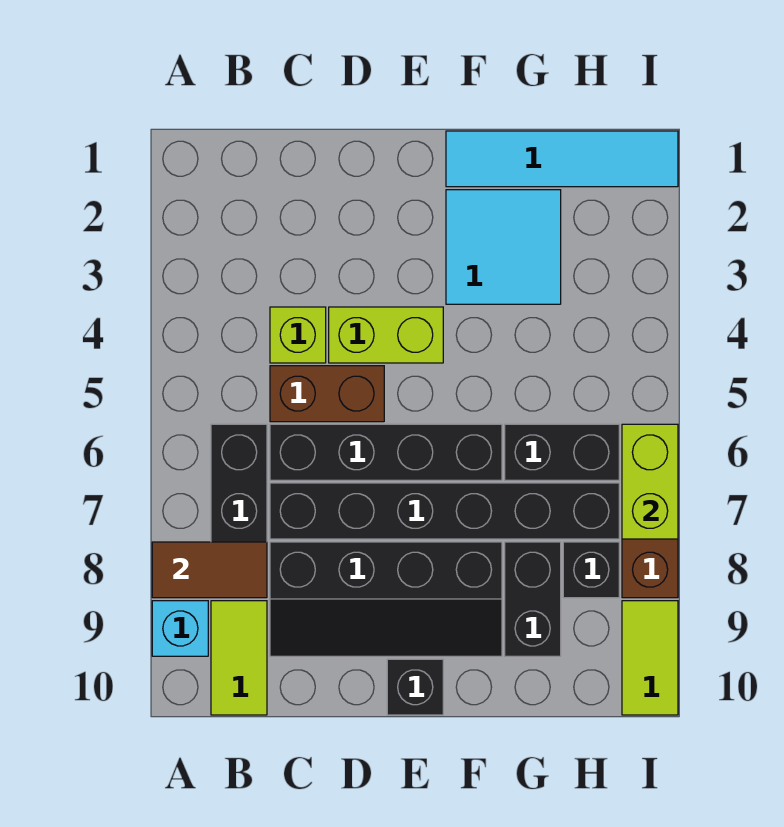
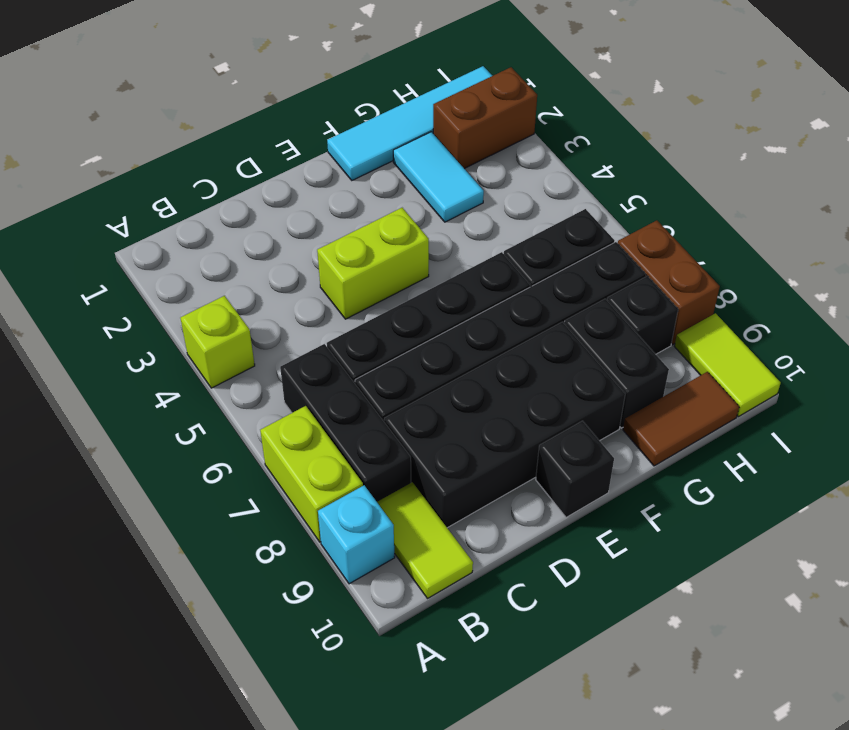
brown 1x2 tile [152,542,267,598] -> brown 1x2 tile moved to [623,372,739,466]
lime 1x1 brick [270,307,326,363] -> lime 1x1 brick moved to [180,296,255,388]
brown 1x2 brick [270,366,384,422] -> brown 1x2 brick moved to [433,67,537,169]
black 2x4 slope [270,542,502,656] -> black 2x4 brick [384,322,625,528]
cyan 2x2 tile [446,190,561,304] -> cyan 1x2 tile [393,132,484,222]
lime 1x2 brick [622,424,678,539] -> lime 1x2 brick moved to [260,406,363,542]

